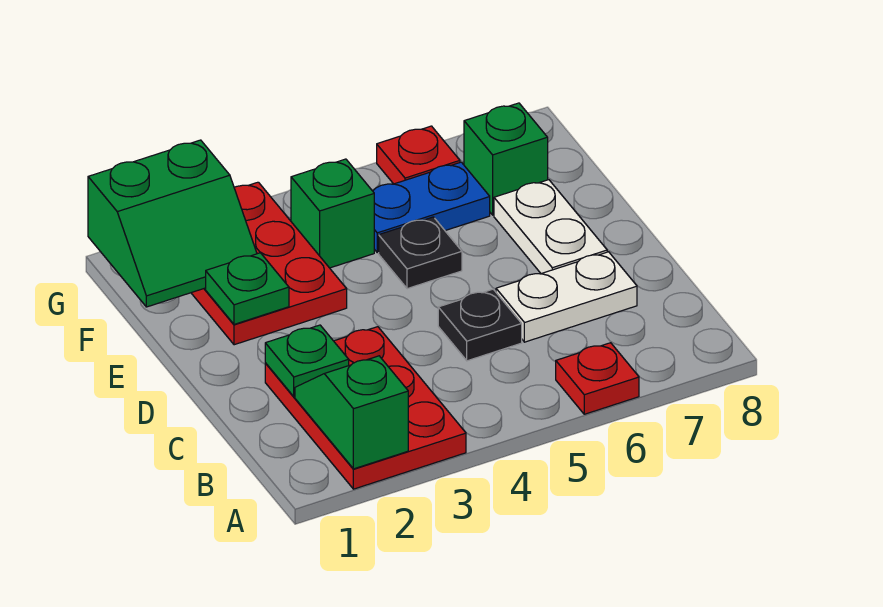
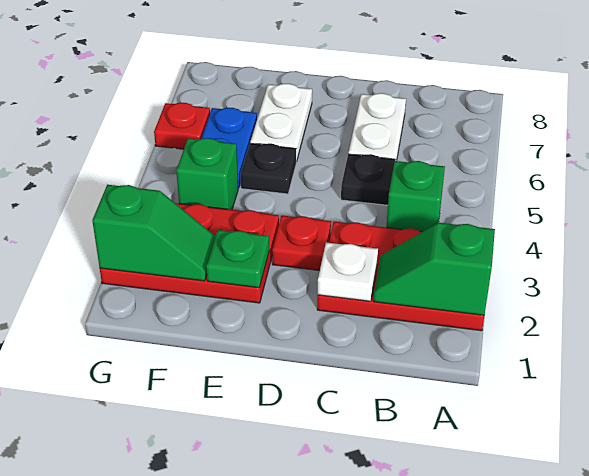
red 1x1 plate [556,343,639,414] -> red 1x1 plate moved to [272,215,331,271]
green 1x1 plate [265,325,349,397] -> white 1x1 plate [317,242,378,301]
white 1x2 plate [494,180,607,274] -> white 1x2 plate turned to [250,84,312,161]
green 2x2 slope [88,140,257,307] -> green 1x2 slope [92,185,215,281]
green 1x1 brick [464,103,548,215] -> green 1x1 brick moved to [386,161,445,232]

